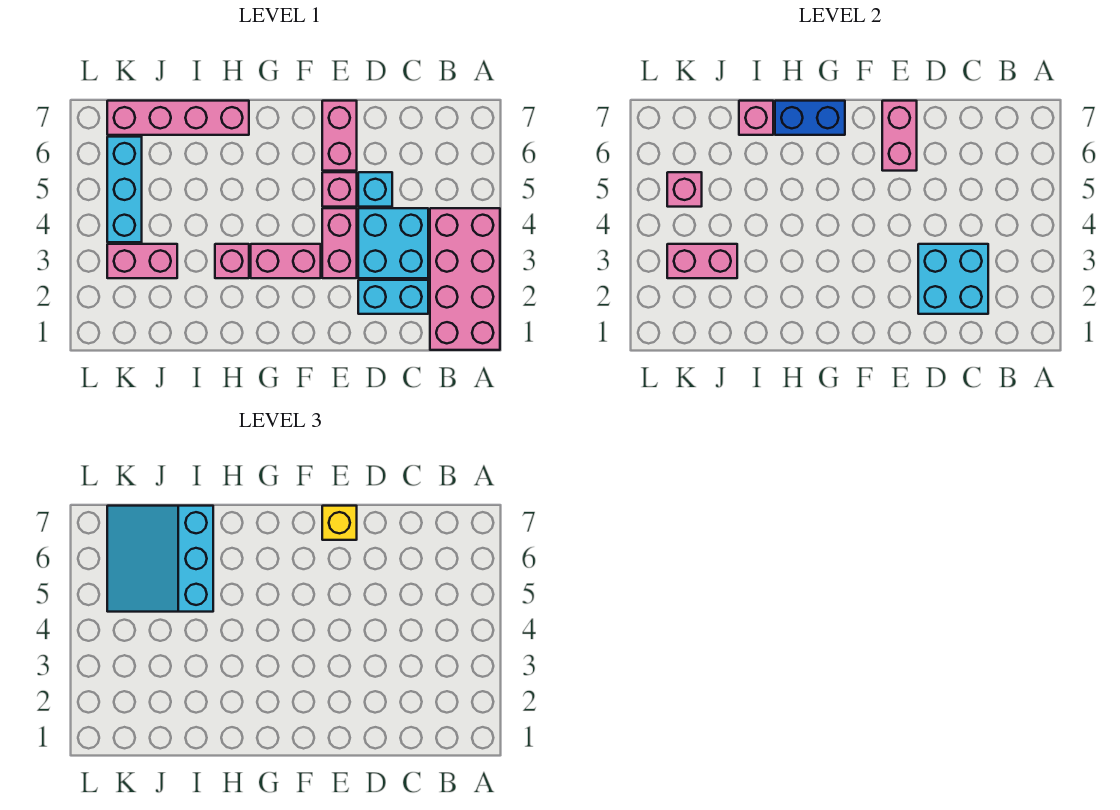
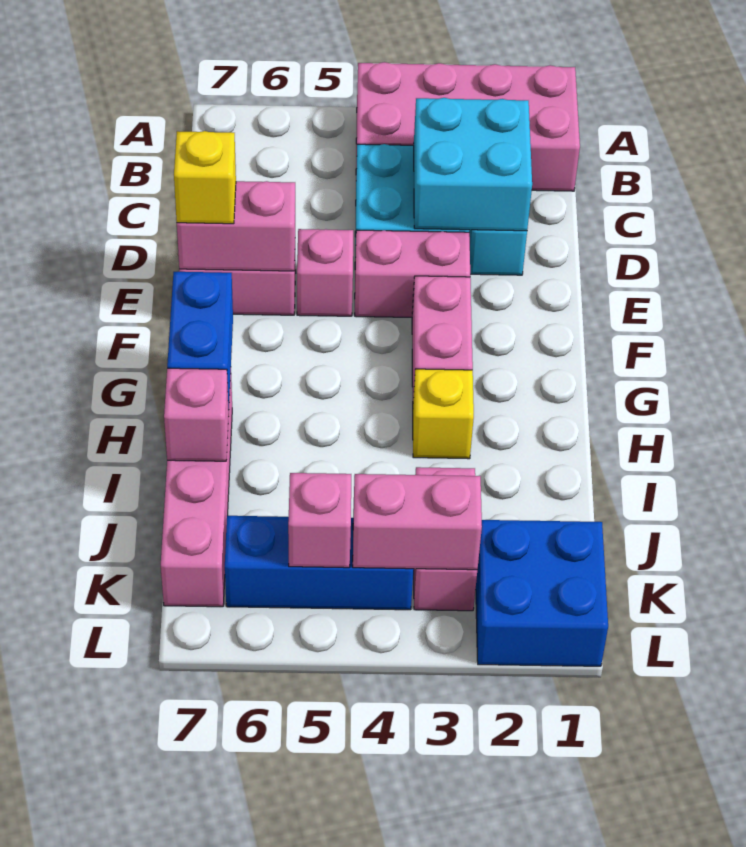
cyan 1x1 brick [358,172,392,207] -> none
pink 1x1 brick [215,244,249,278] -> yellow 1x1 brick [413,369,474,459]
cyan 3x3 slope [107,506,213,612] -> none
pink 1x2 brick [667,244,737,278] -> pink 1x2 brick turned to [353,474,482,570]
none -> blue 2x2 brick [476,520,608,666]
cyan 1x3 brick [107,137,142,242] -> blue 1x3 brick [225,516,414,610]

